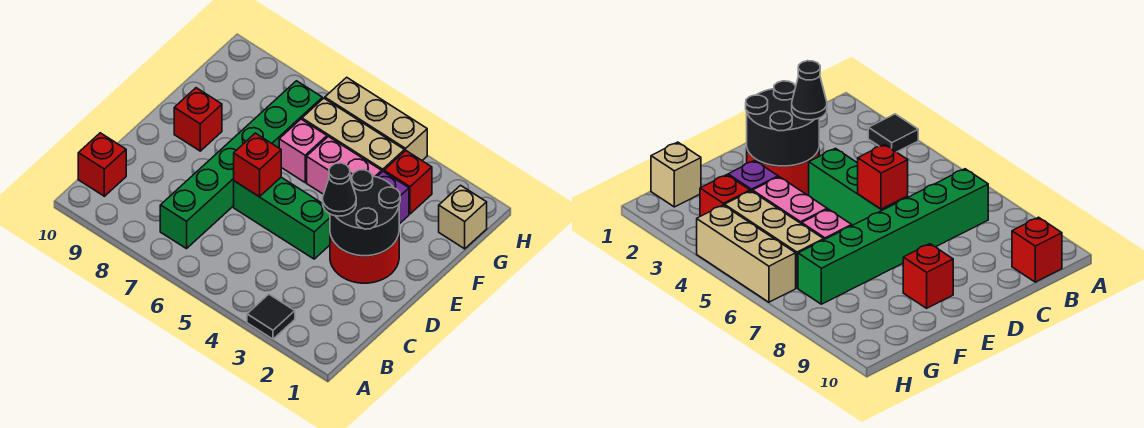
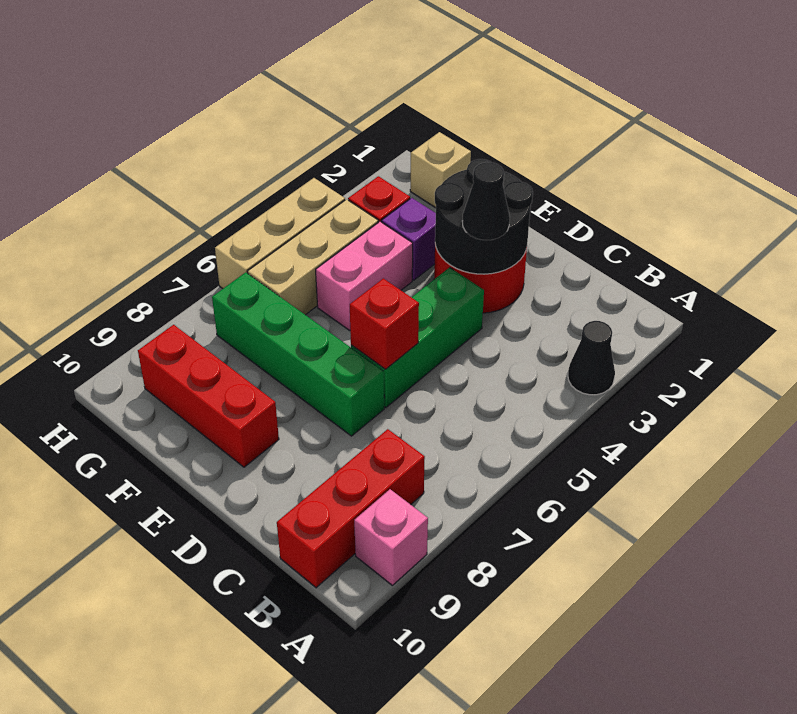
black 1x1 tile [247,294,295,339] -> black 1x1 cone [568,321,615,395]
green 1x6 brick [160,81,322,249] -> green 1x4 brick [212,272,384,436]
red 1x1 brick [78,133,126,196] -> red 1x3 brick [277,429,425,588]
red 1x1 brick [174,88,222,151] -> red 1x3 brick [138,325,279,467]
pink 1x1 brick [279,119,327,182] -> pink 1x1 brick moved to [354,489,428,585]

